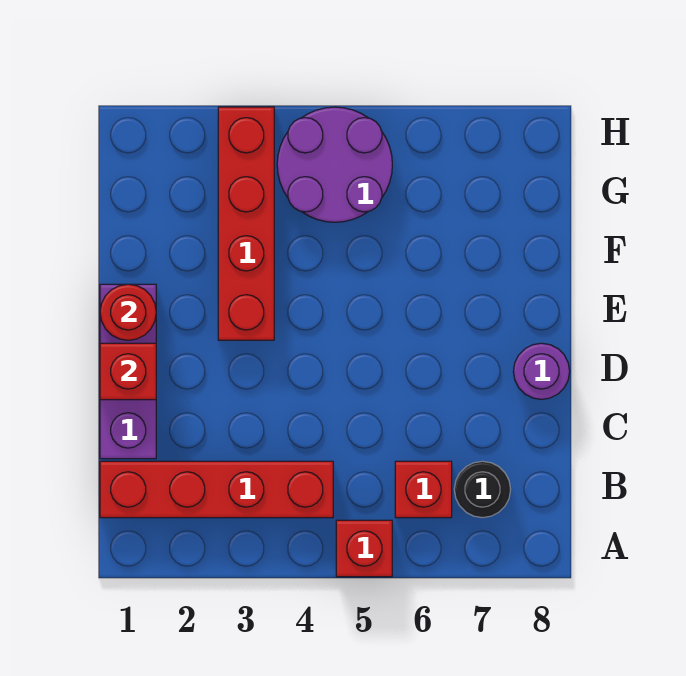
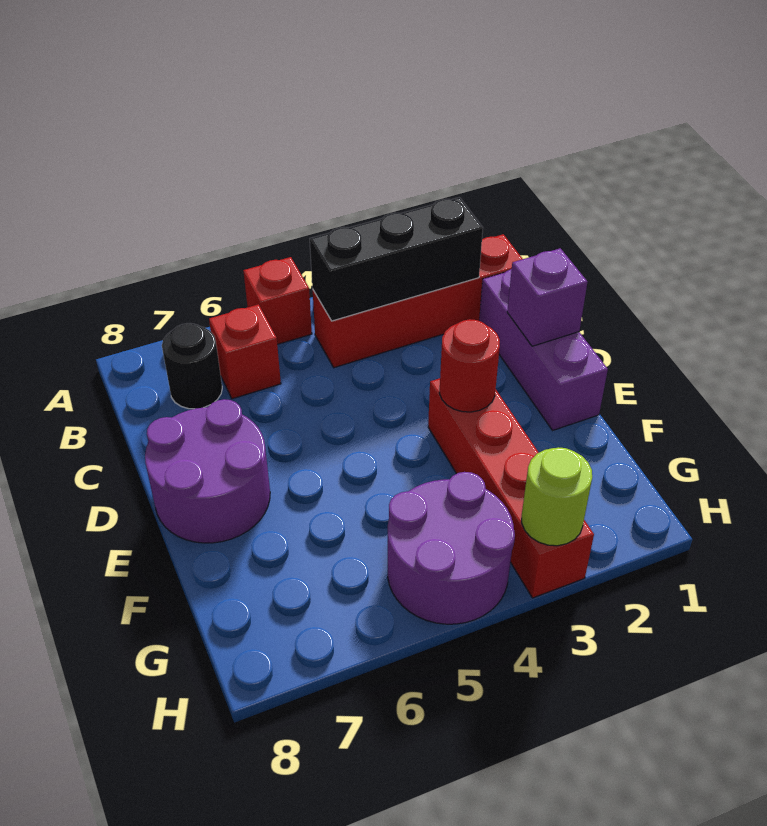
none -> black 1x3 brick [310,197,483,321]
red 1x1 brick [100,343,156,400] -> purple 1x1 brick [507,248,587,346]
purple 1x1 round brick [513,343,570,399] -> purple 2x2 round brick [145,399,270,543]
red 1x1 round brick [100,284,156,340] -> red 1x1 round brick moved to [439,319,500,412]
none -> lime 1x1 round brick [522,447,592,546]

